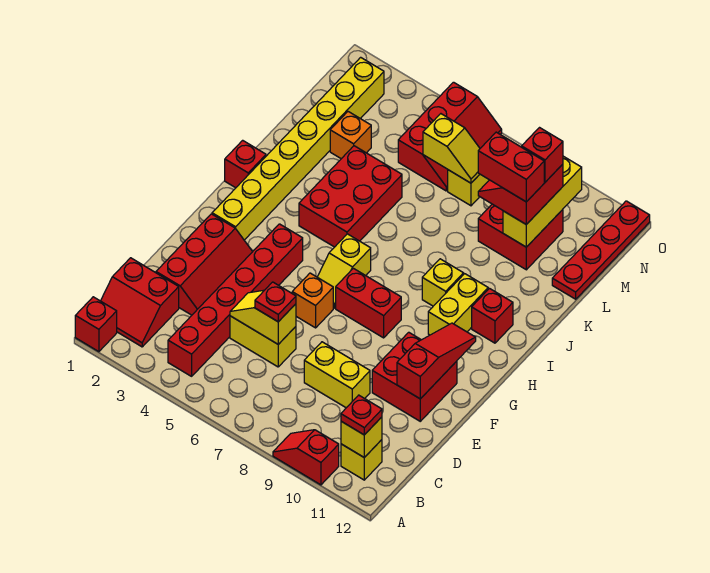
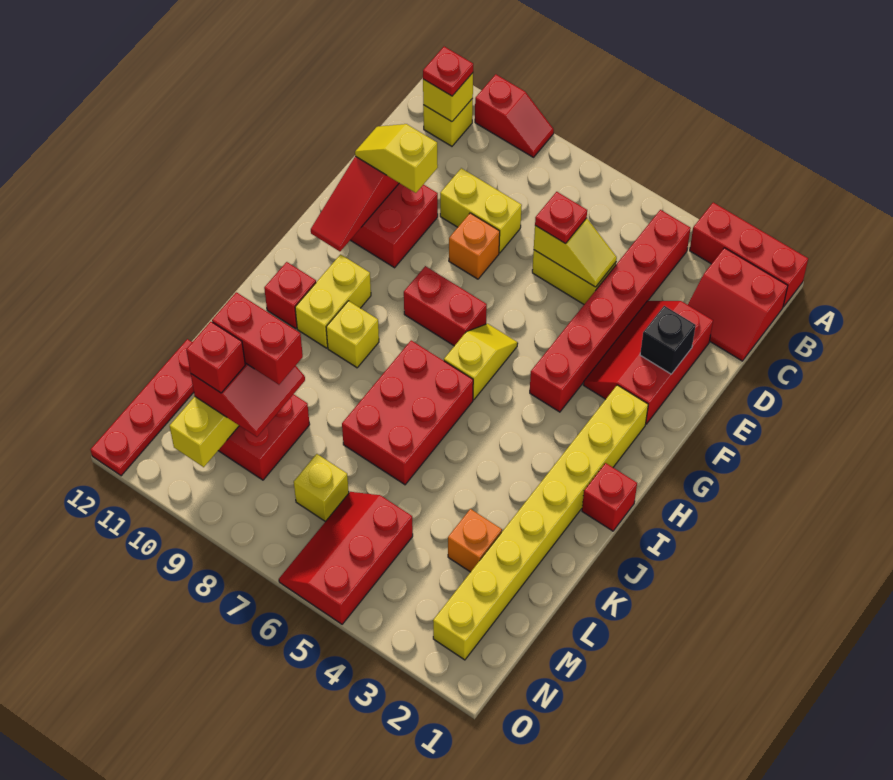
red 1x1 brick [75,297,117,352] -> red 1x3 brick [690,203,808,307]
red 2x2 slope [101,258,179,347] -> red 2x2 slope turned to [688,248,788,361]
none -> black 1x1 brick [640,306,696,374]
orange 1x1 brick [292,273,333,328] -> orange 1x1 brick moved to [449,213,500,279]
red 2x3 brick [299,146,402,247] -> red 2x3 brick moved to [342,340,473,485]
yellow 1x2 slope [423,114,480,183] -> yellow 1x2 slope moved to [355,124,438,193]

